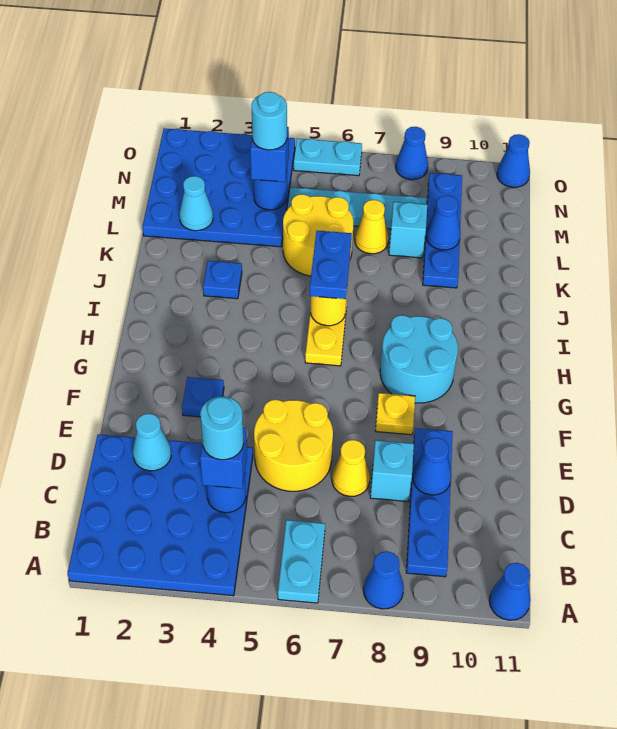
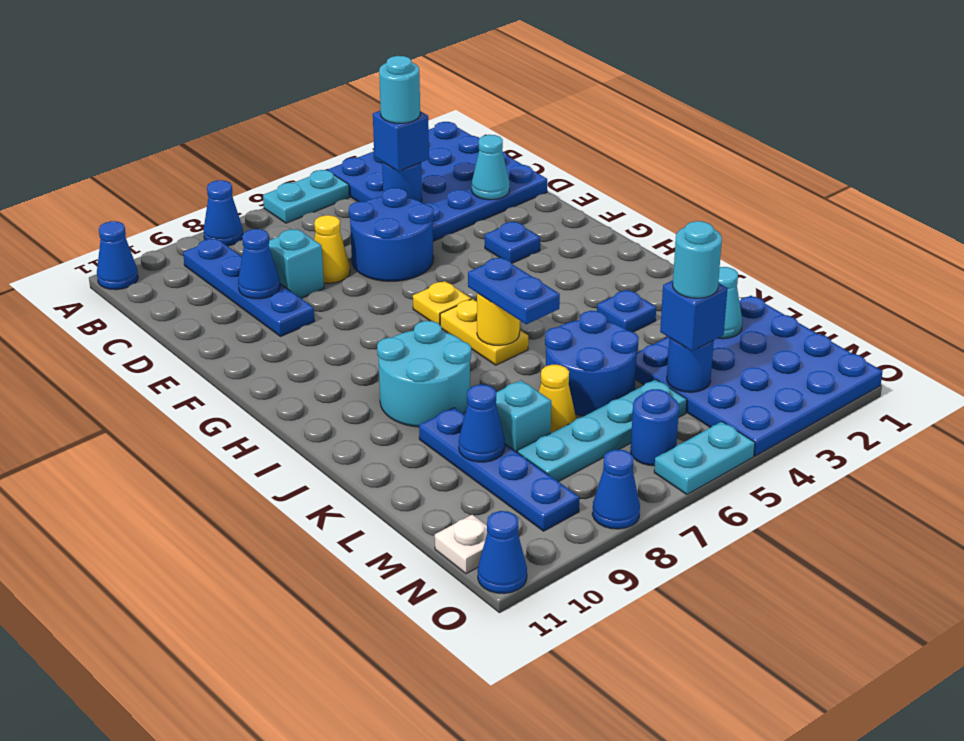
cyan 1x2 plate [278,520,325,603] -> cyan 1x2 plate turned to [263,170,349,223]
yellow 2x2 round brick [254,400,333,491] -> blue 2x2 round brick [349,188,434,281]
yellow 1x1 plate [375,393,415,435] -> yellow 1x1 plate moved to [413,281,471,325]
cyan 2x2 round brick [380,315,458,403] -> cyan 2x2 round brick moved to [377,321,471,427]
yellow 2x2 round brick [283,194,353,276] -> blue 2x2 round brick [545,311,639,416]
none -> blue 1x1 round brick [631,389,679,466]
none -> white 1x1 plate [435,515,487,574]

